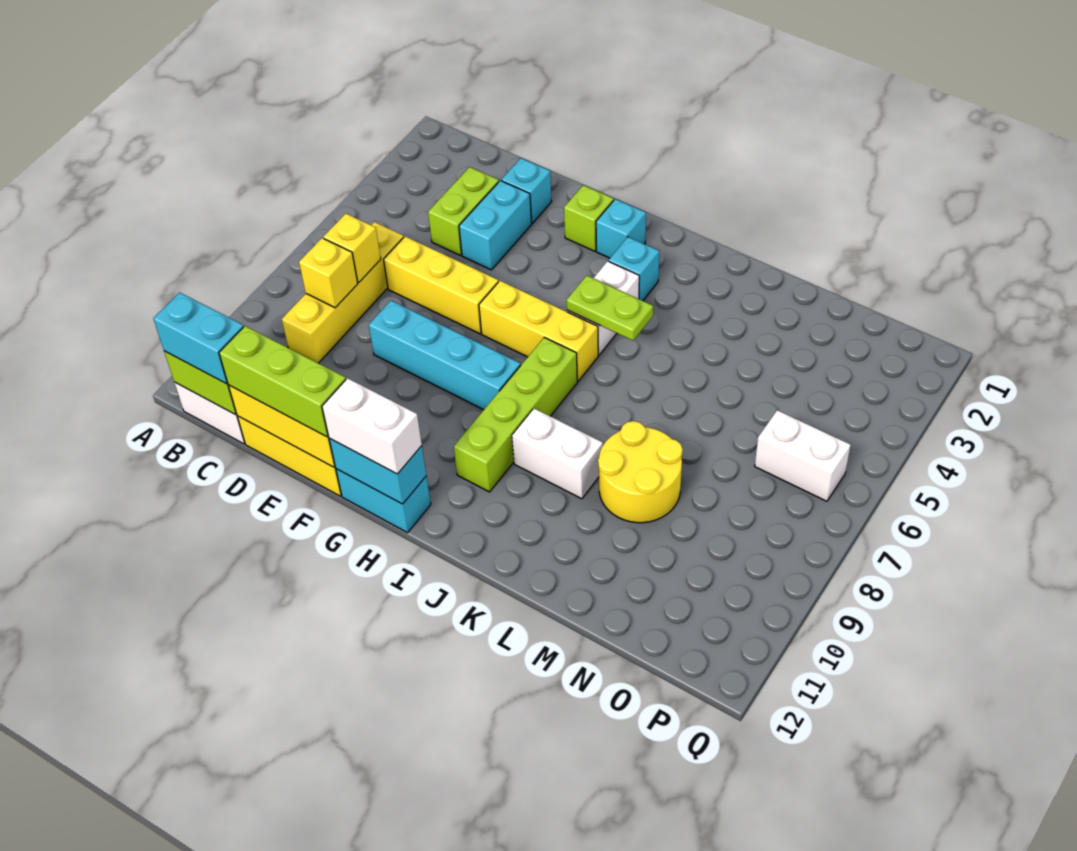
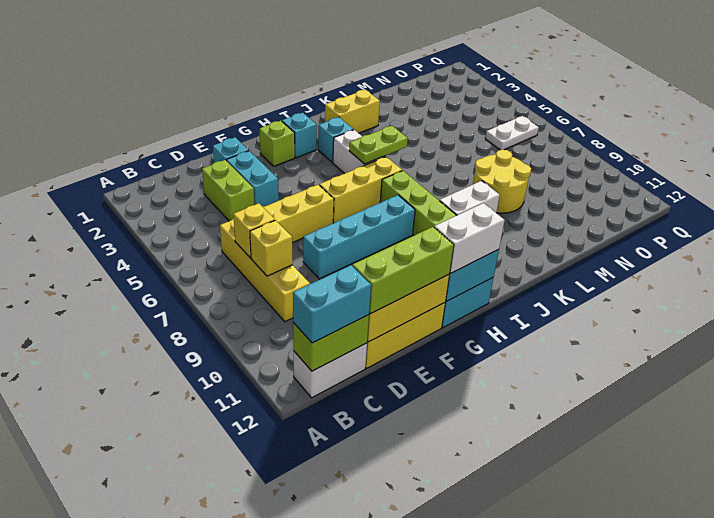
none -> yellow 1x2 brick [325,90,380,133]
white 1x2 brick [755,410,851,501] -> white 1x2 plate [485,116,539,150]

